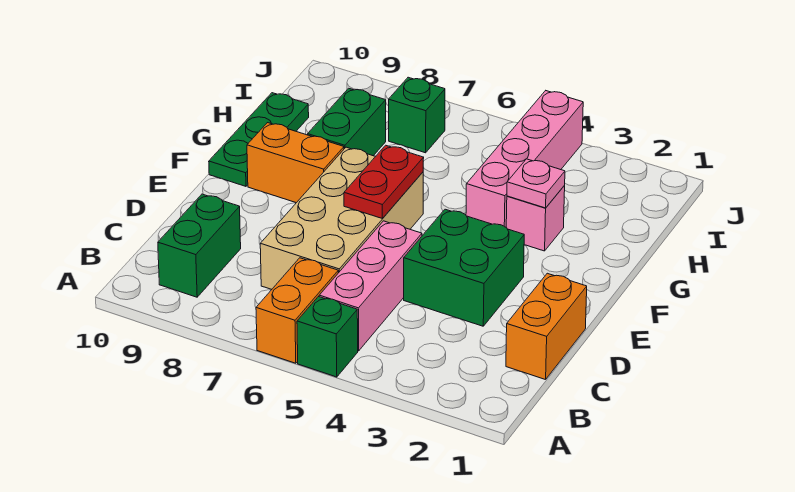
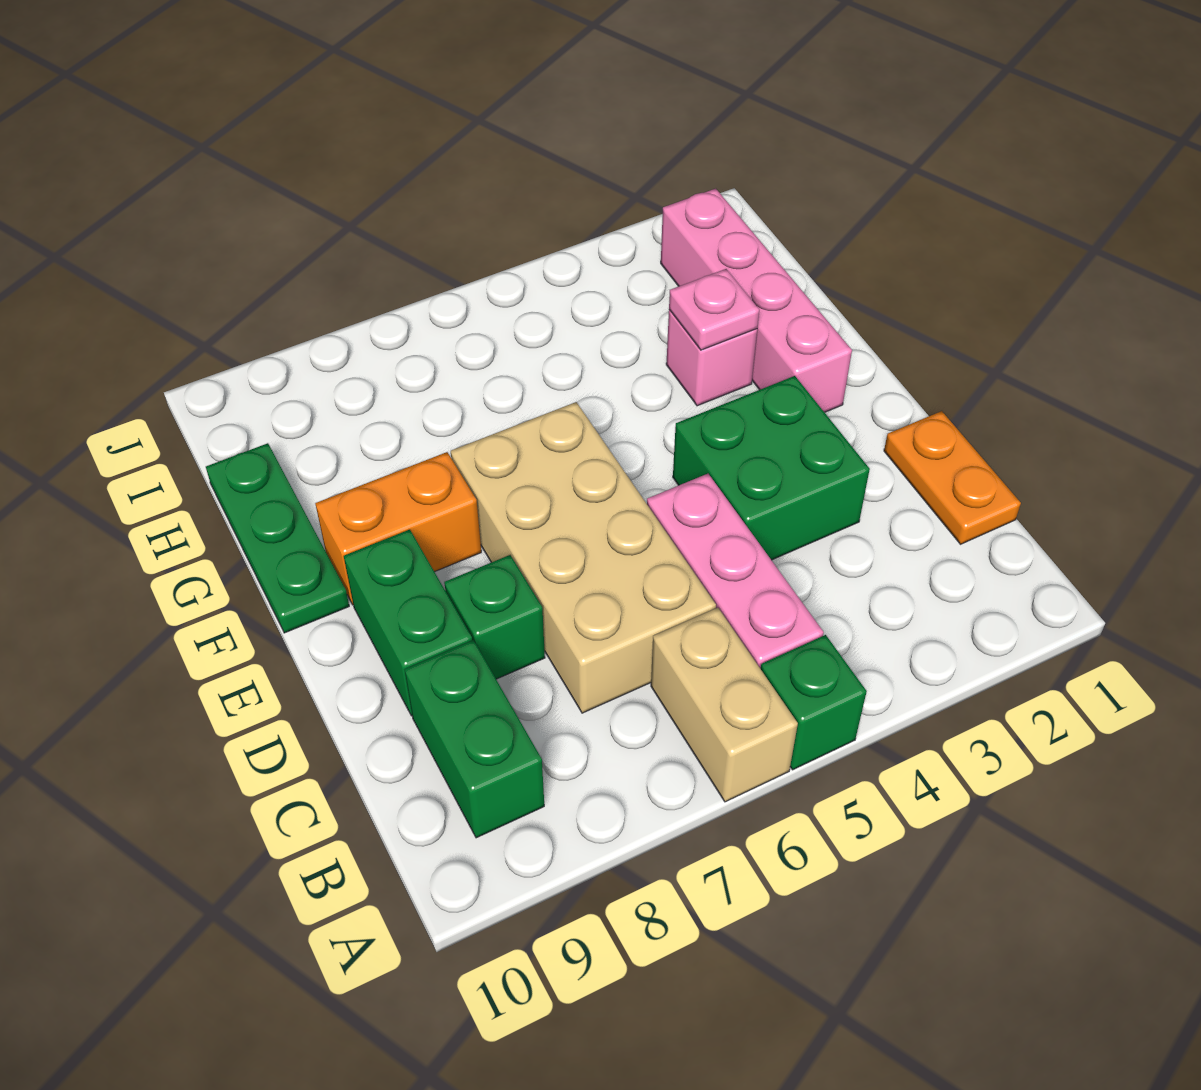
orange 1x2 brick [256,258,338,363] -> tan 1x2 brick [651,608,798,802]
orange 1x2 brick [506,273,587,380] -> orange 1x2 plate [884,411,1021,544]
red 1x2 plate [344,145,424,219] -> none
pink 1x4 brick [466,91,583,227] -> pink 1x4 brick moved to [661,189,852,412]
green 1x2 brick [308,88,386,156] -> green 1x2 brick moved to [344,529,472,716]
green 1x1 brick [389,77,445,153] -> green 1x1 brick moved to [444,555,545,679]

